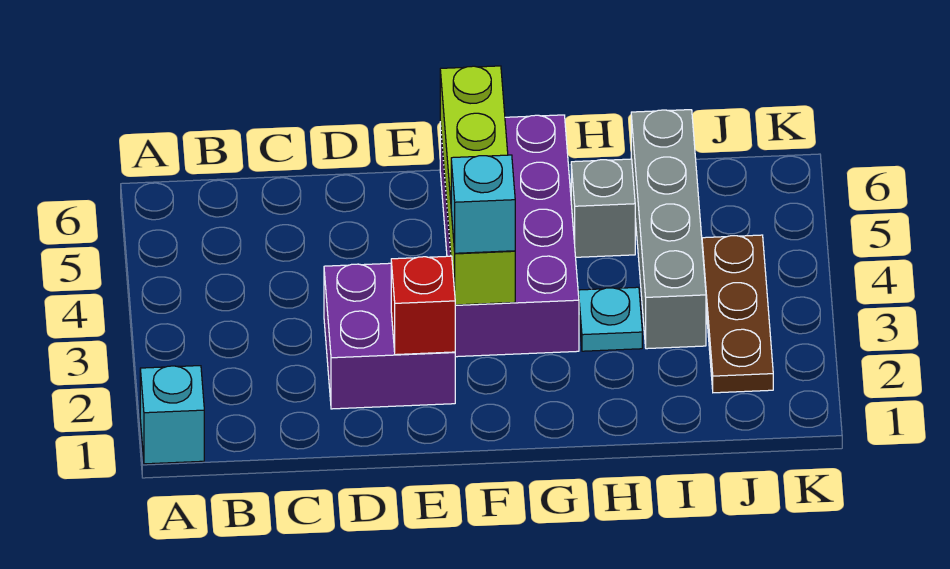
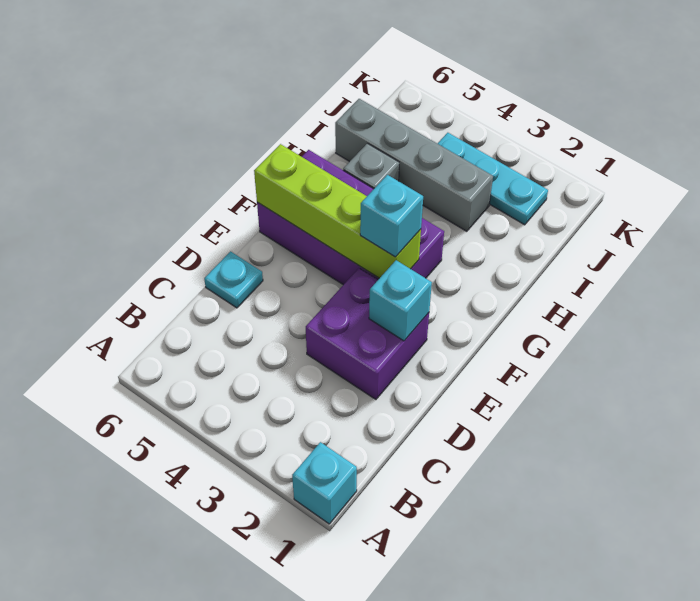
red 1x1 brick [391,256,455,355] -> cyan 1x1 brick [369,260,432,341]
cyan 1x1 plate [578,287,642,351] -> cyan 1x1 plate moved to [204,251,263,308]
brown 1x3 plate [702,235,773,393] -> cyan 1x3 plate [437,133,548,225]

